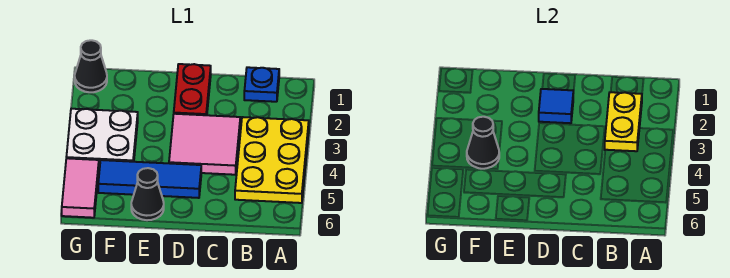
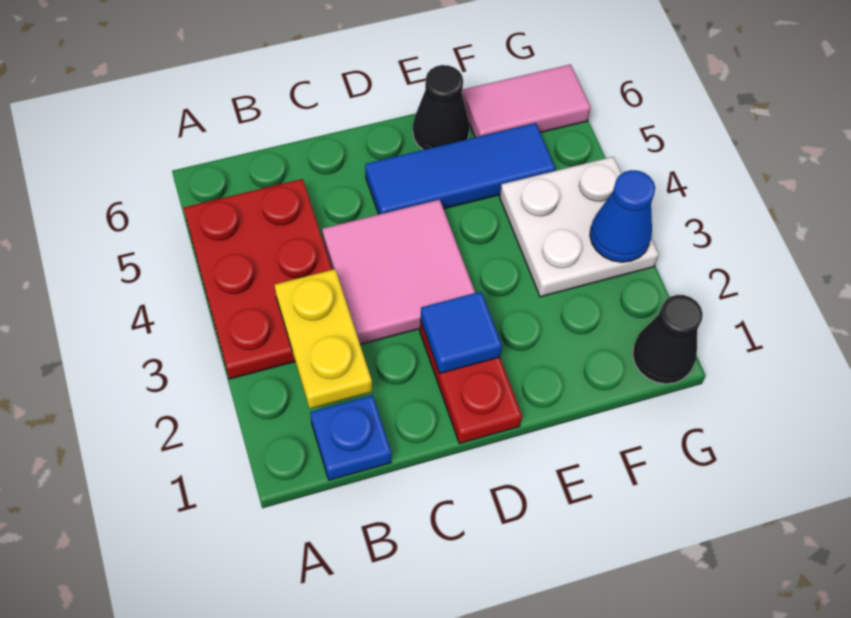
yellow 2x3 plate [235,117,309,203] -> red 2x3 plate [184,179,332,379]
black 1x1 cone [467,117,499,169] -> none
none -> blue 1x1 cone [590,170,655,262]
pink 1x2 tile [62,158,99,218] -> pink 1x2 tile turned to [462,64,591,137]

